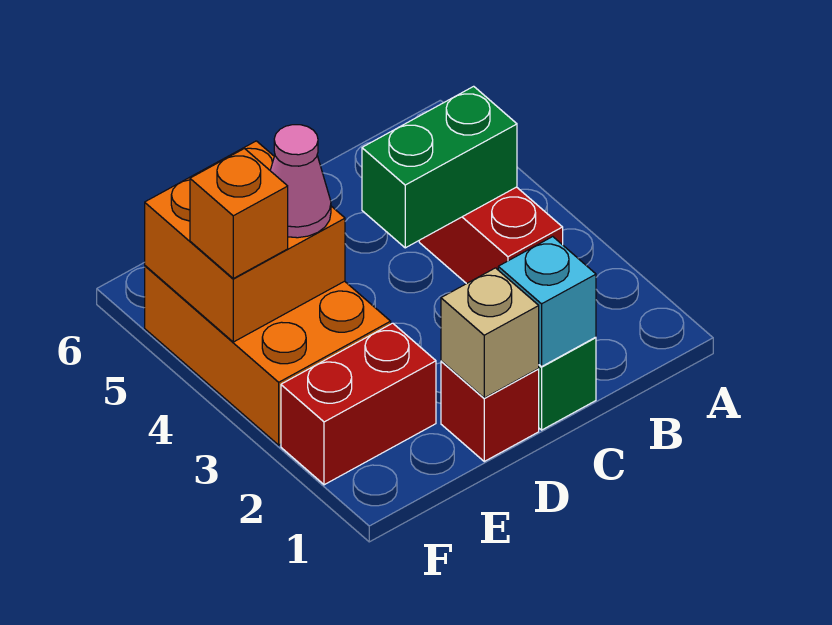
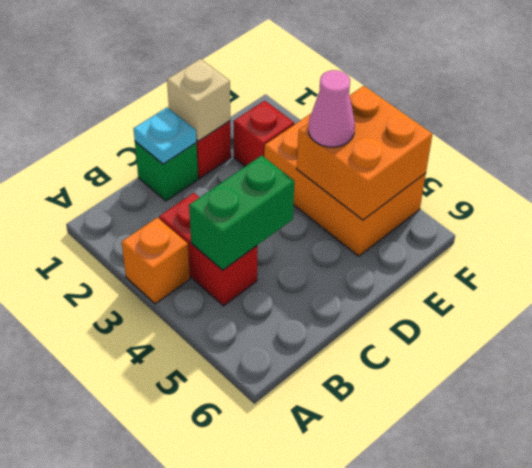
cyan 1x1 brick [498,237,596,367] -> cyan 1x1 plate [134,107,196,164]
red 1x2 brick [281,323,436,485] -> red 1x1 brick [233,101,294,166]
orange 1x1 brick [190,149,288,278] -> orange 1x1 brick moved to [122,218,190,304]

